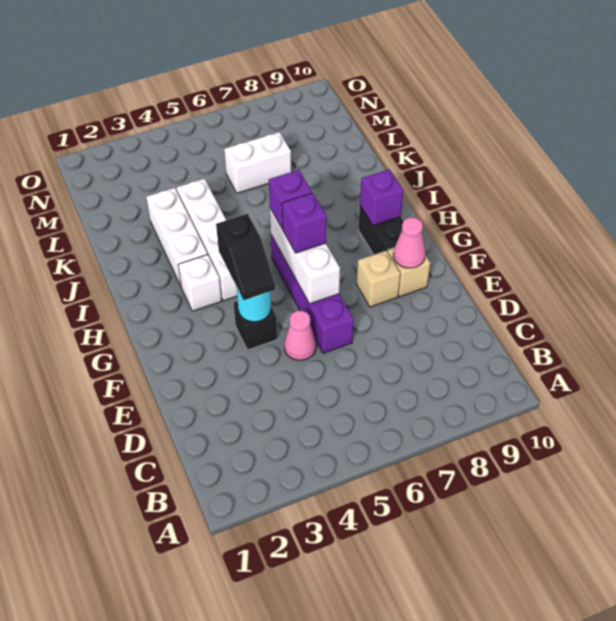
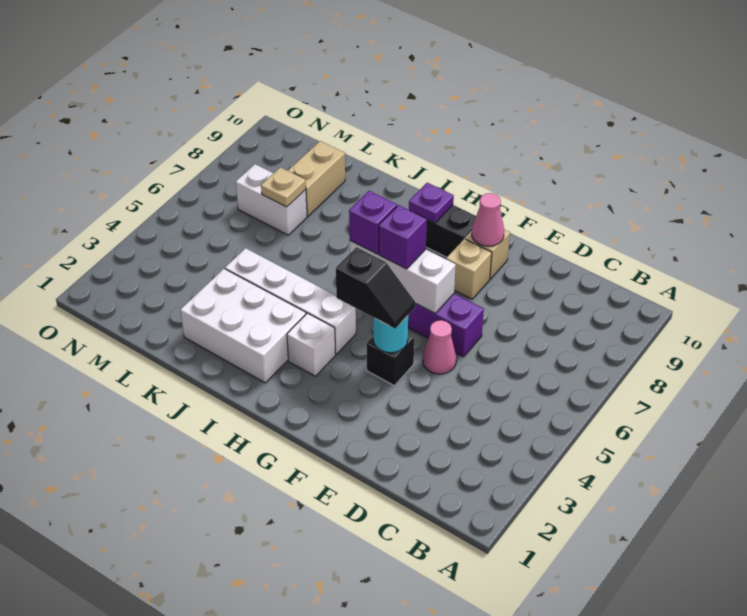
purple 1x1 brick [360,169,403,226] -> purple 1x1 plate [409,183,454,223]
white 1x3 brick [146,188,208,286] -> white 2x3 brick [180,269,306,383]
white 1x2 brick [224,132,291,193] -> white 1x2 brick turned to [236,164,307,235]
none -> tan 1x1 plate [261,167,306,207]
none -> tan 1x2 brick [288,141,345,216]

